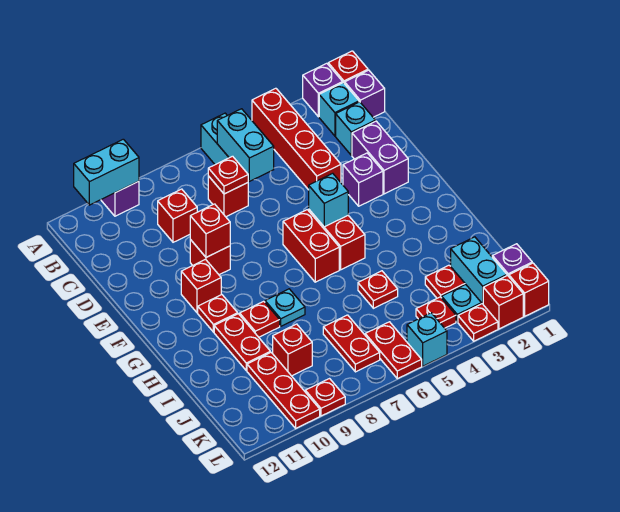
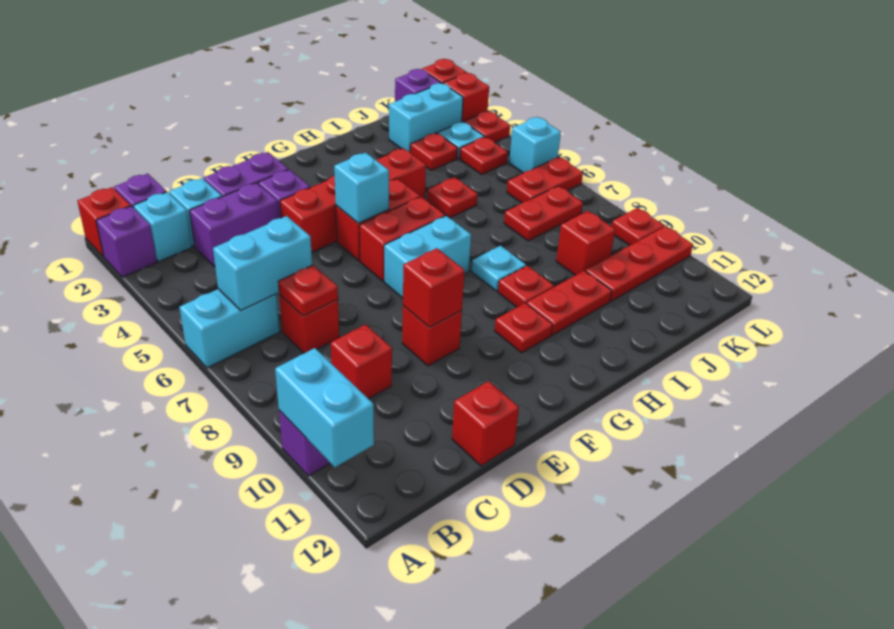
red 1x4 brick [252,88,341,190] -> red 1x4 brick moved to [280,148,426,253]
none -> purple 1x2 brick [189,183,279,267]
none -> cyan 1x2 brick [384,216,471,298]
red 1x1 brick [181,259,221,313] -> red 1x1 brick moved to [452,381,519,466]

